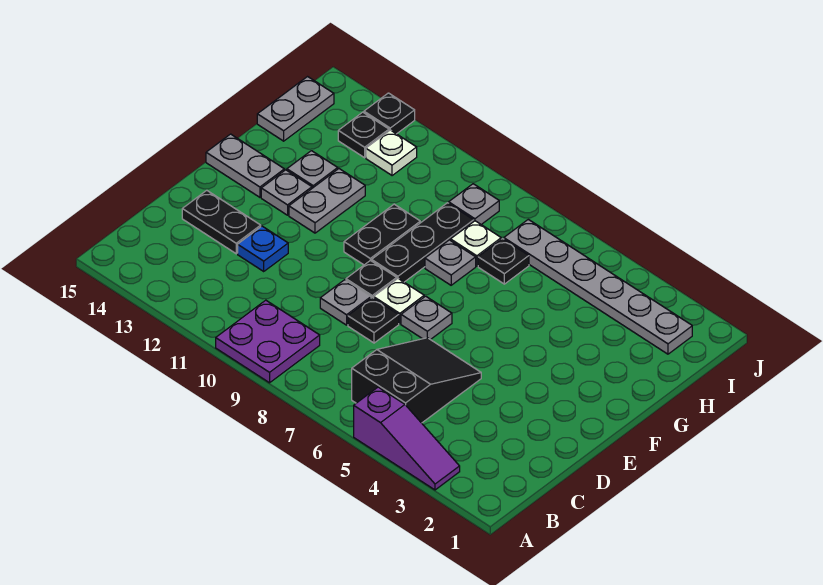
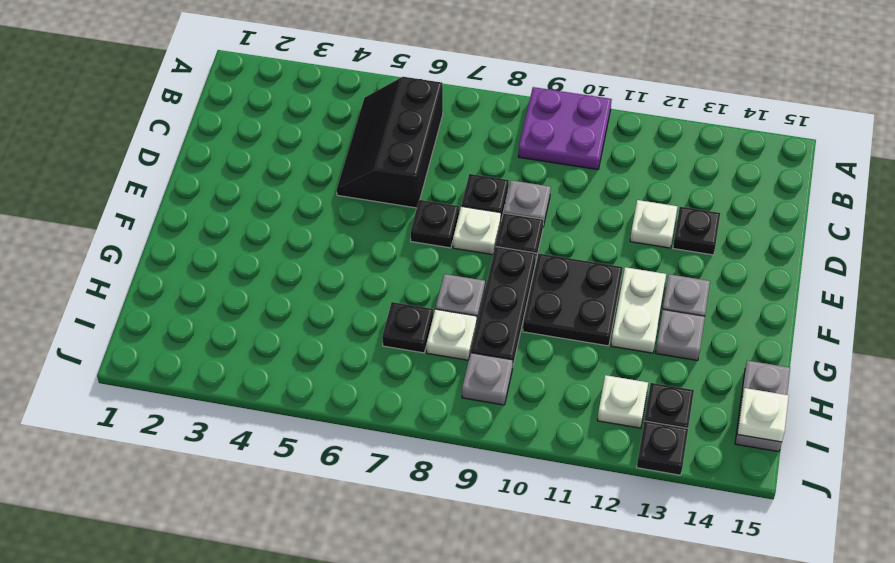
purple 1x3 slope [354,387,460,490] -> none
black 2x3 slope [352,338,481,423] -> black 2x3 slope turned to [337,77,443,208]
blue 1x1 plate [238,226,288,271] -> white 1x1 plate [630,200,678,248]
black 1x2 plate [182,190,261,254] -> black 1x1 plate [673,207,720,255]
grey 1x1 plate [401,296,452,340] -> black 1x1 plate [411,200,459,248]
black 1x2 plate [344,204,420,265] -> black 2x2 plate [523,254,623,346]
grey 1x2 plate [289,169,365,233] -> white 1x2 plate [611,267,666,353]
grey 1x2 plate [206,134,284,197] -> none
grey 1x6 plate [504,219,692,354] -> none
none -> white 1x1 plate [737,388,789,442]

